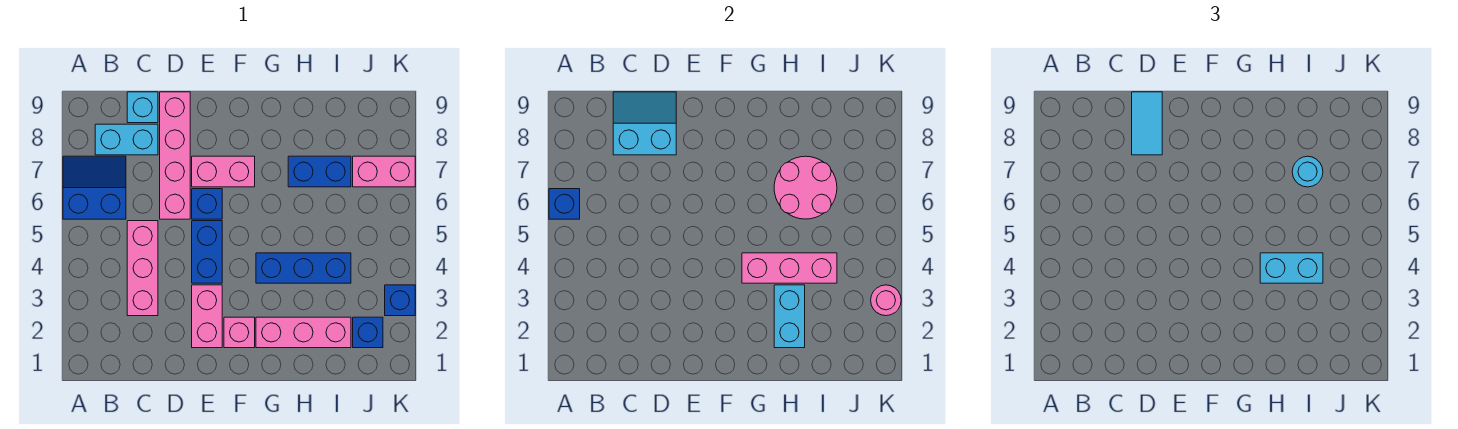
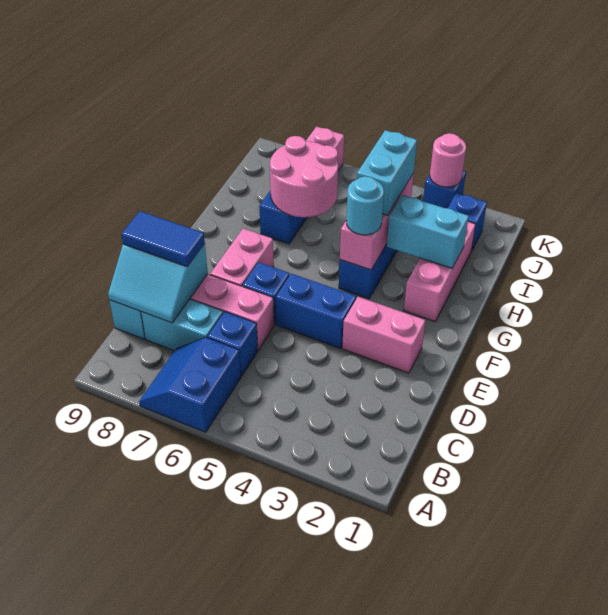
blue 1x1 brick [549,189,580,219] -> blue 1x1 brick moved to [207,312,258,376]
cyan 1x2 brick [95,124,158,155] -> cyan 1x2 brick turned to [141,299,223,351]
pink 1x3 brick [127,221,158,316] -> none
cyan 2x2 slope [613,92,676,155] -> cyan 2x2 slope turned to [108,244,208,323]
cyan 1x2 tile [1132,92,1162,155] -> blue 1x2 tile [121,211,205,266]
pink 1x1 brick [224,317,255,348] -> none
cyan 1x1 round brick [1292,156,1323,187] -> cyan 1x1 round brick moved to [347,176,384,235]

